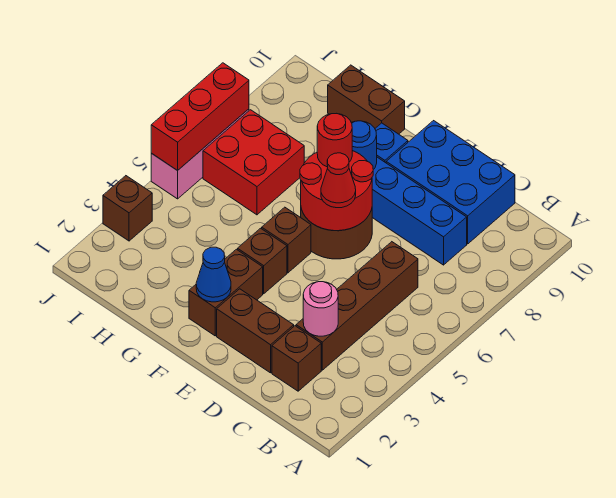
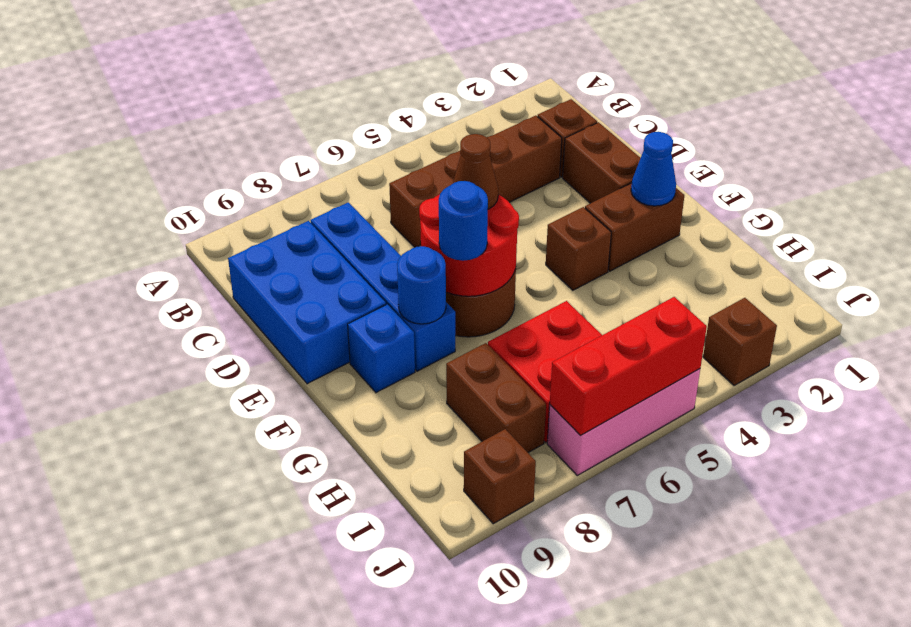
pink 1x1 round brick [303,282,338,336] -> none
red 1x1 cone [321,153,356,208] -> brown 1x1 cone [453,134,498,209]
brown 1x1 brick [262,207,311,273] -> brown 1x1 brick moved to [464,429,536,524]
red 1x1 round brick [317,113,352,167] -> blue 1x1 round brick [439,181,488,261]
brown 1x2 brick [328,65,405,134] -> brown 1x2 brick moved to [446,343,546,453]

